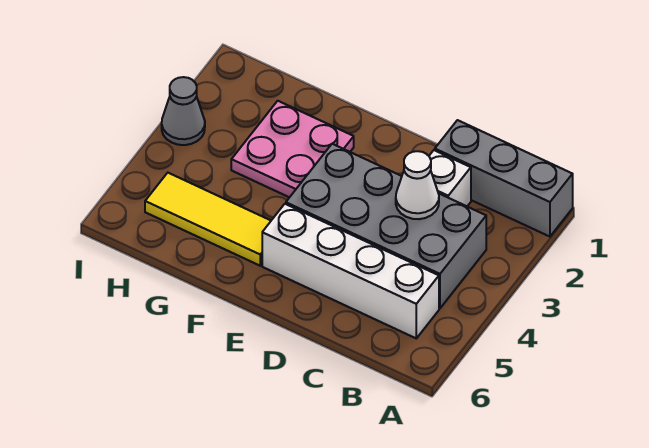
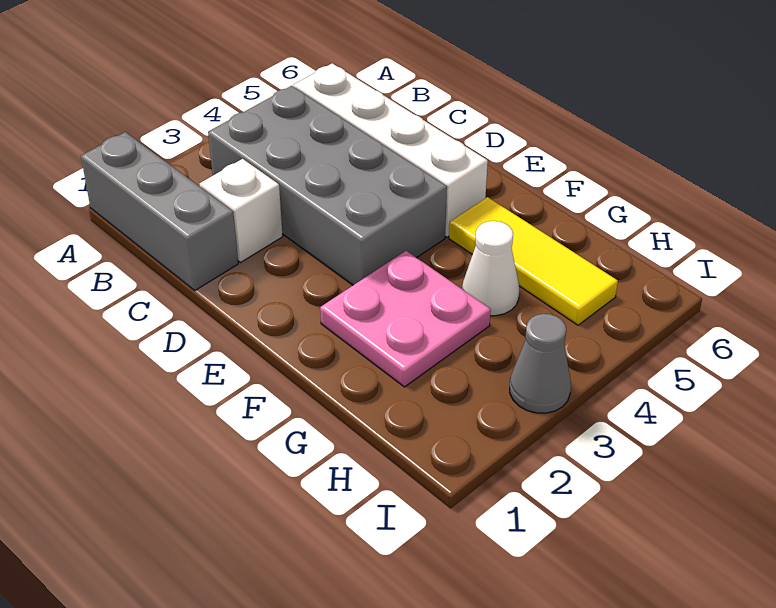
white 1x1 cone [396,151,439,219] -> white 1x1 cone moved to [462,221,519,316]

